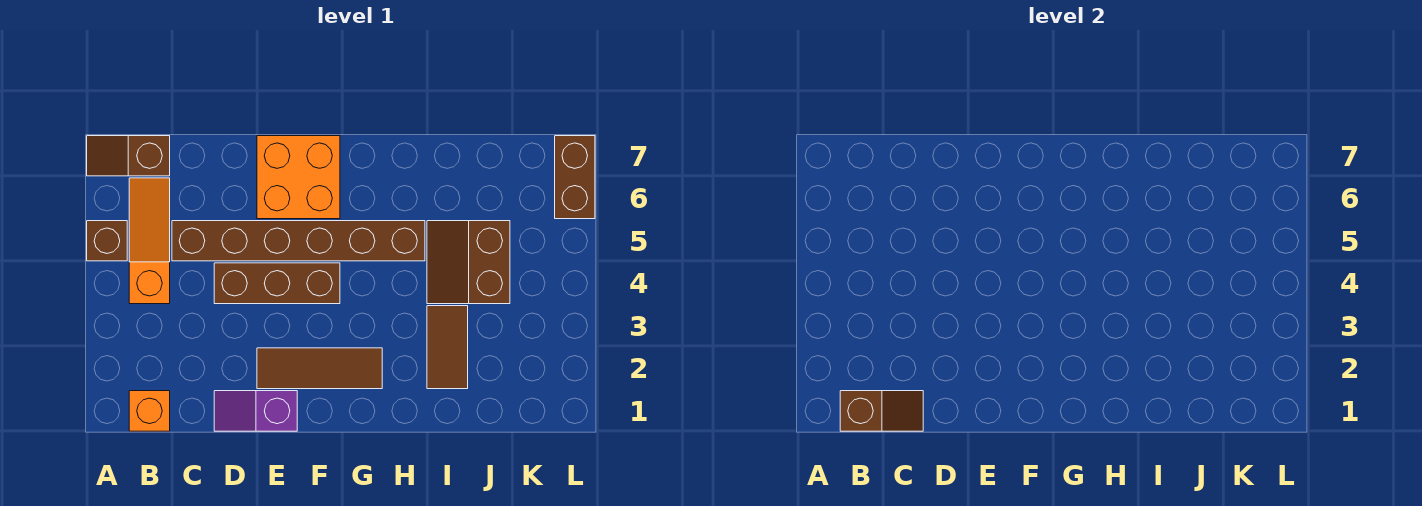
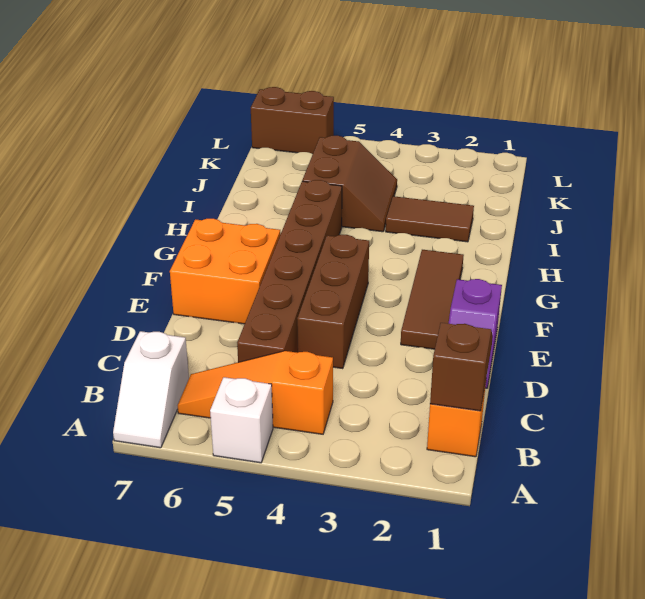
brown 1x1 brick [87,221,127,261] -> white 1x1 brick [210,377,273,463]
brown 1x2 slope [87,136,170,176] -> white 1x2 slope [113,331,189,448]
brown 2x2 slope [427,221,510,304] -> brown 2x2 slope turned to [302,136,397,232]

